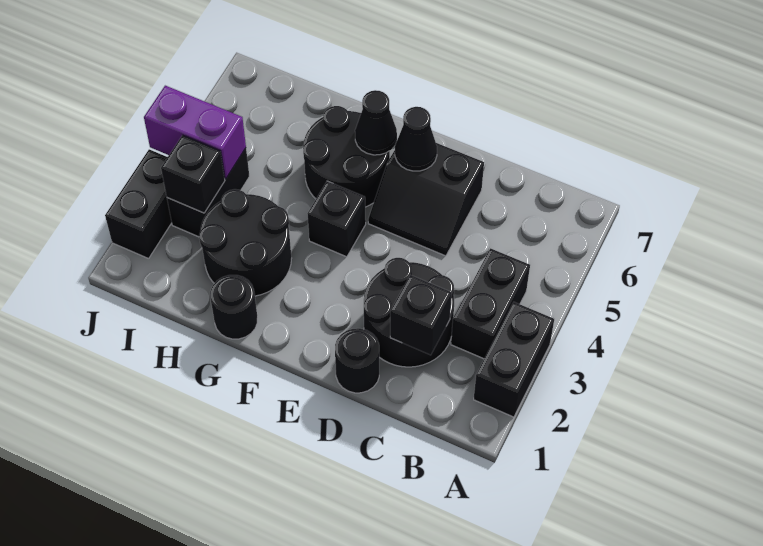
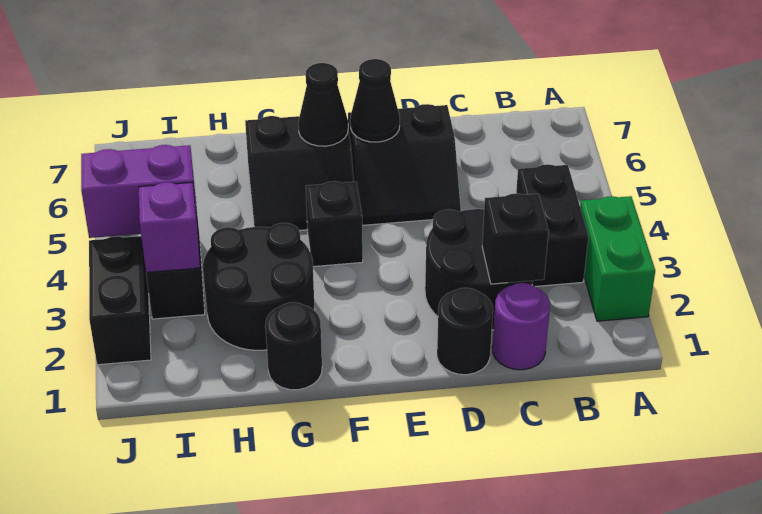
black 1x2 brick [474,302,554,417] -> green 1x2 brick [580,196,655,321]
none -> purple 1x1 round brick [492,283,550,370]
black 2x2 round brick [303,106,390,207] -> black 2x2 slope [245,116,354,231]
black 1x1 brick [161,135,225,213] -> purple 1x1 brick [139,182,200,272]

